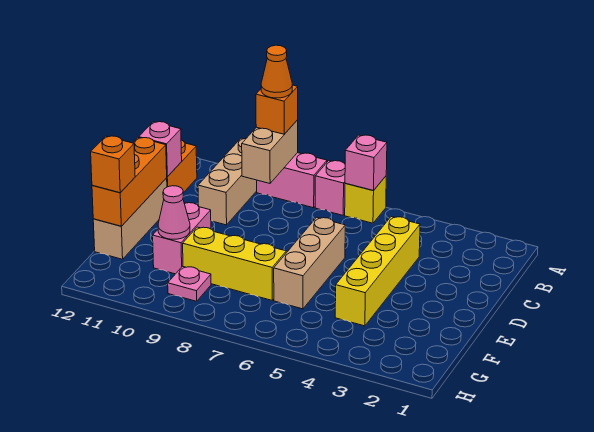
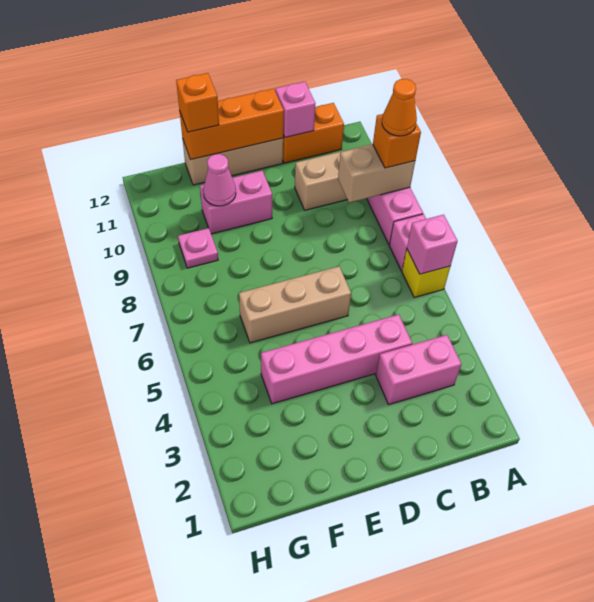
none -> pink 1x2 brick [376,335,461,404]
yellow 1x4 brick [335,217,420,326] -> pink 1x4 brick [261,314,412,404]
yellow 1x3 brick [183,227,286,300] -> none

